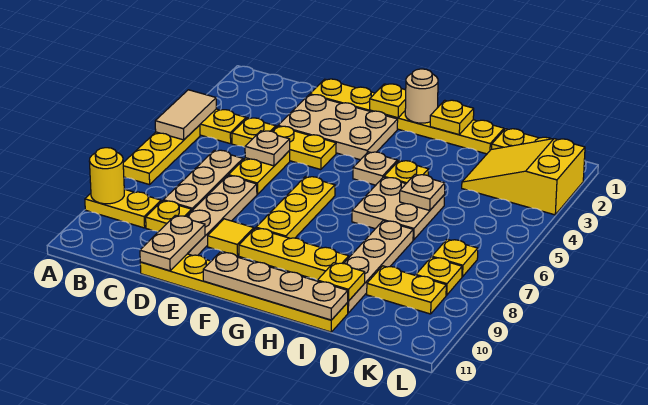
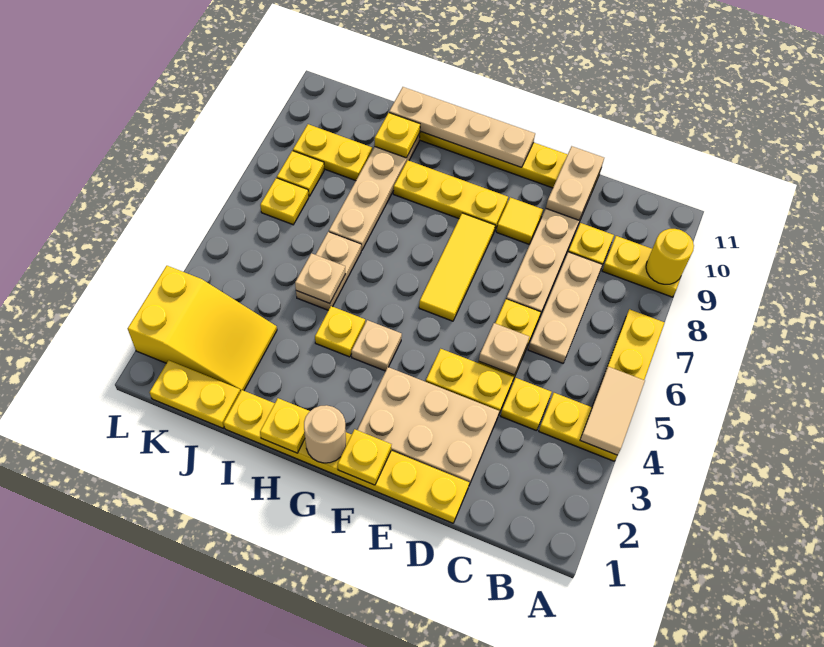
yellow 1x3 plate [256,176,335,238] -> yellow 1x3 tile [419,213,495,321]
tan 2x2 plate [352,177,445,240] -> tan 1x2 plate [296,232,361,310]

